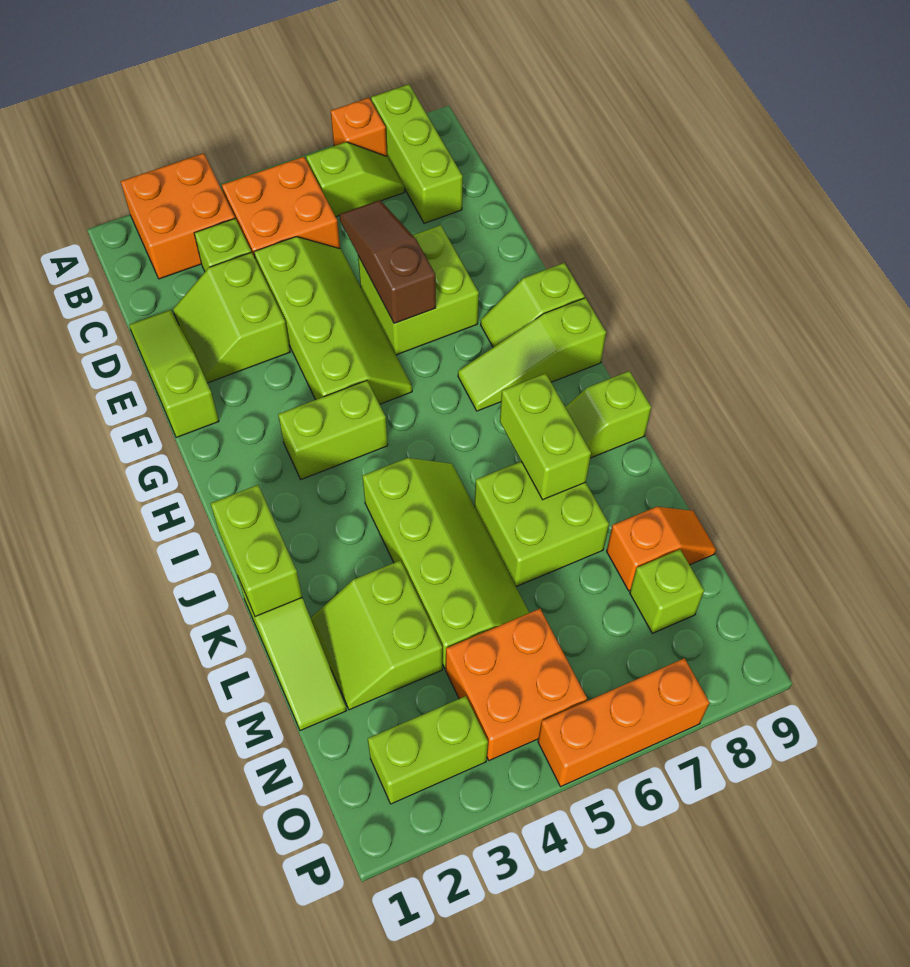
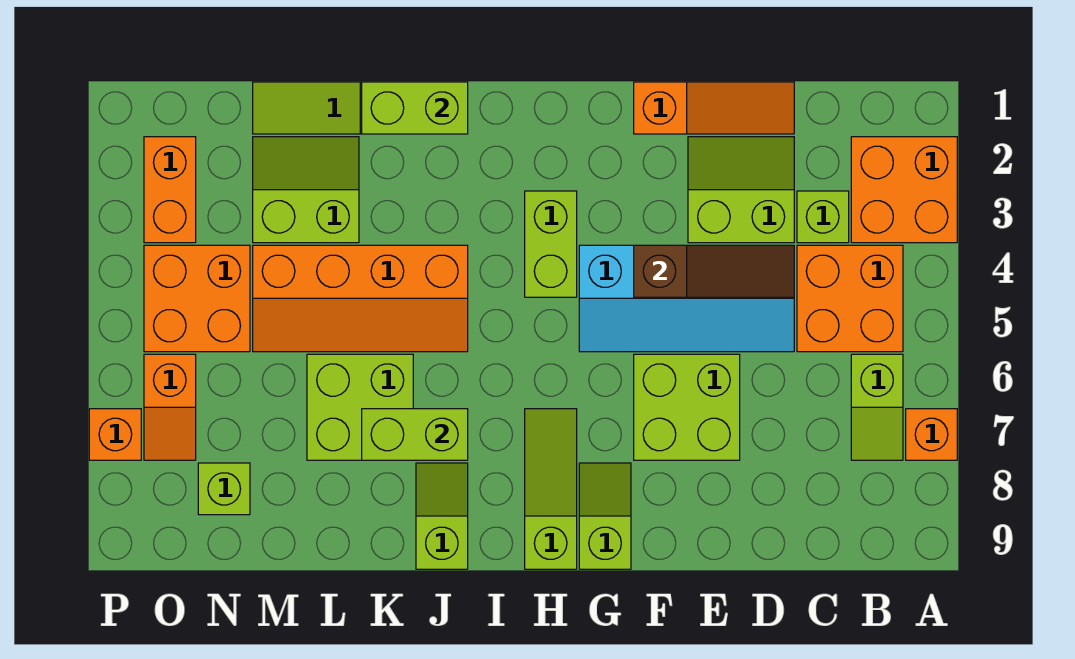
lime 1x3 brick [371,84,463,223] -> none
lime 1x3 slope [129,310,219,438] -> orange 1x3 slope [634,82,794,134]
lime 2x4 slope [254,237,412,404] -> cyan 2x4 slope [579,245,794,352]
brown 1x3 slope [340,200,436,324] -> brown 1x3 slope moved to [634,245,794,297]
lime 2x4 slope [362,458,529,669] -> orange 2x4 slope [253,245,468,352]
orange 1x2 slope [607,507,716,591] -> orange 1x2 slope moved to [144,354,196,460]
lime 1x2 brick [368,696,488,804] -> orange 1x2 brick [144,137,196,243]
orange 1x3 brick [538,658,710,786] -> orange 1x1 brick [89,409,141,460]

